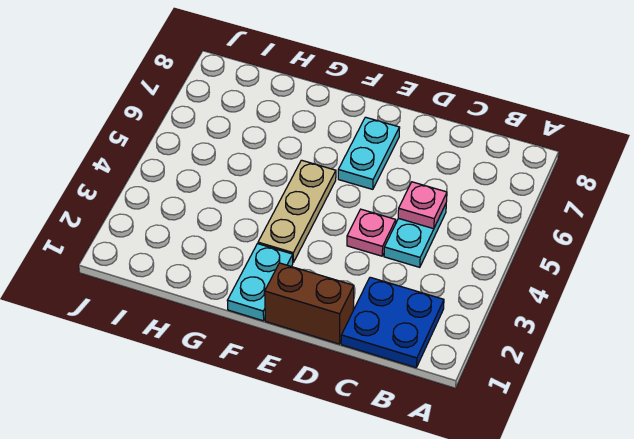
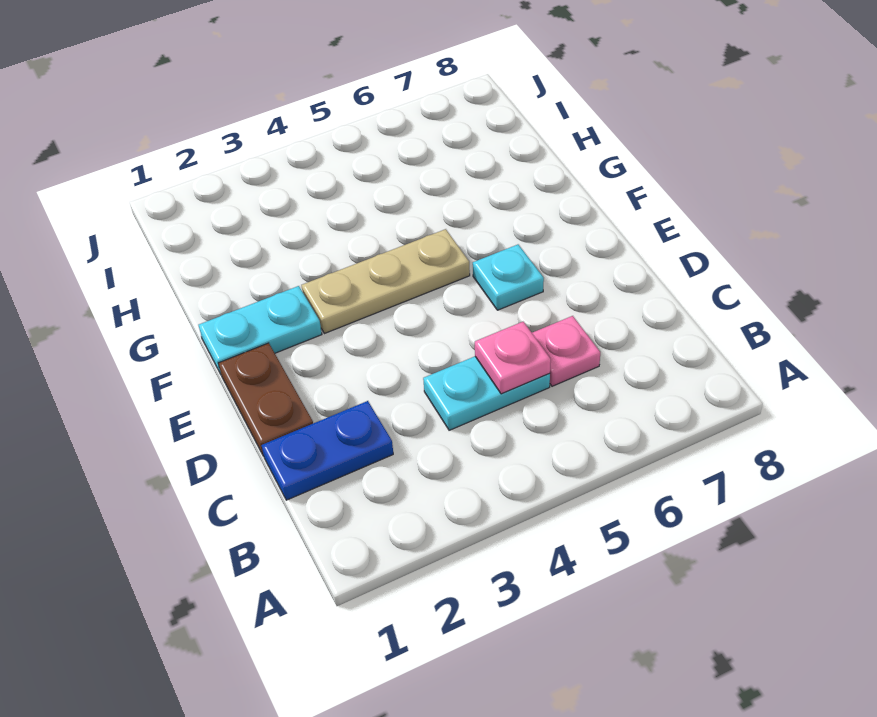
blue 2x2 plate [341,277,444,368] -> blue 1x2 plate [261,401,393,500]
brown 1x2 brick [265,263,354,344] -> brown 1x2 plate [218,343,313,456]
pink 1x1 plate [347,209,396,256] -> pink 1x1 plate moved to [532,316,600,386]
cyan 1x2 plate [338,117,400,189] -> cyan 1x1 plate [473,245,544,310]

